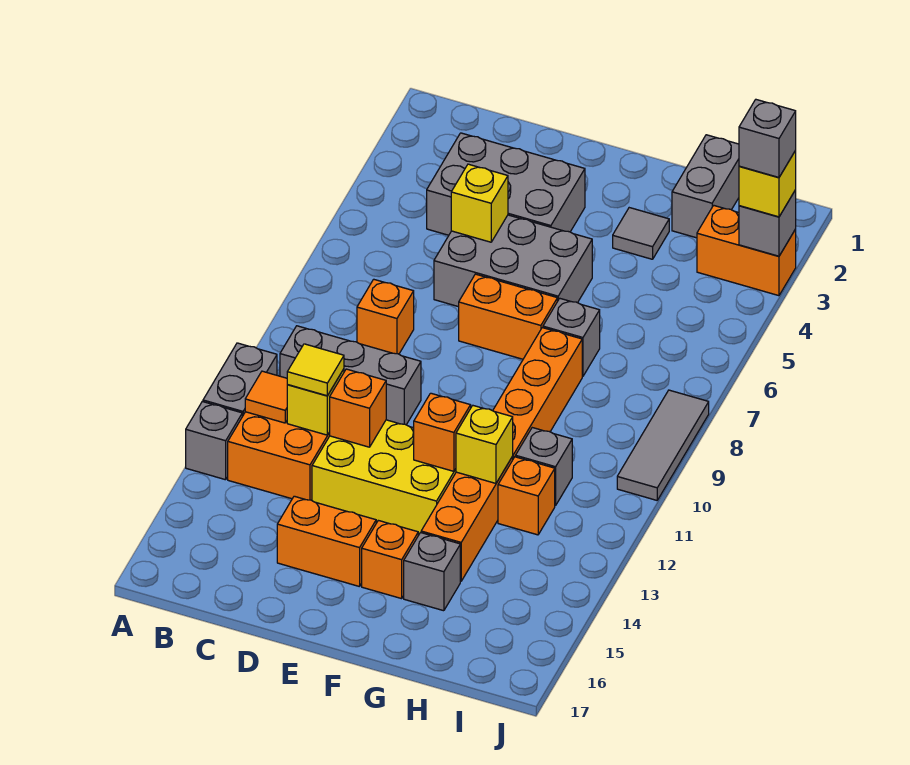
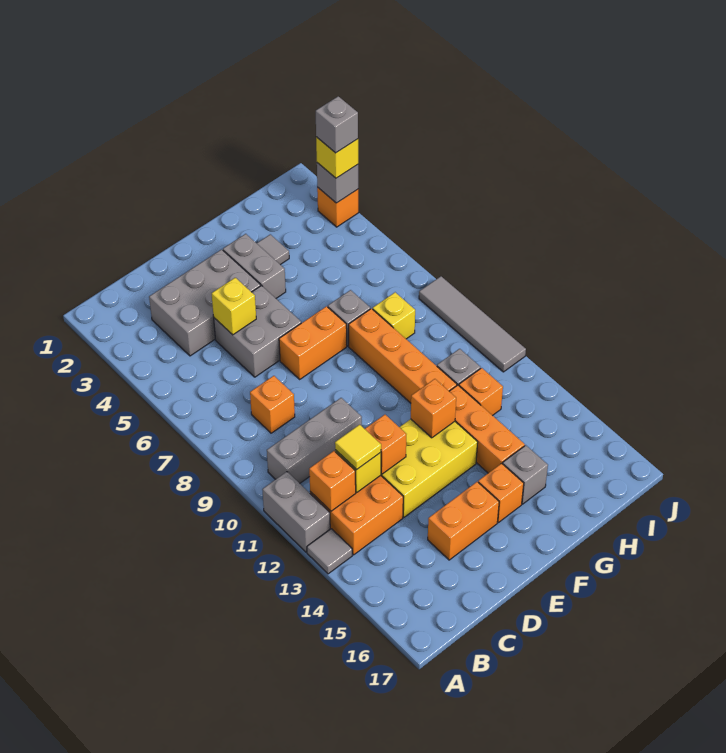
grey 1x1 brick [186,402,242,480] -> grey 1x1 tile [307,529,352,574]
orange 1x1 tile [245,371,288,423] -> orange 1x1 brick [309,451,356,511]
grey 2x3 brick [434,215,592,307] -> grey 2x2 brick [214,285,301,377]
yellow 1x1 brick [456,406,513,483] -> yellow 1x1 brick moved to [373,292,415,339]
grey 1x2 brick [672,135,739,238] -> grey 1x2 brick moved to [223,234,286,298]
orange 1x2 brick [697,205,796,296] -> orange 1x1 brick [317,187,358,227]
grey 1x3 tile [617,390,709,500] -> grey 1x4 tile [419,276,526,372]

